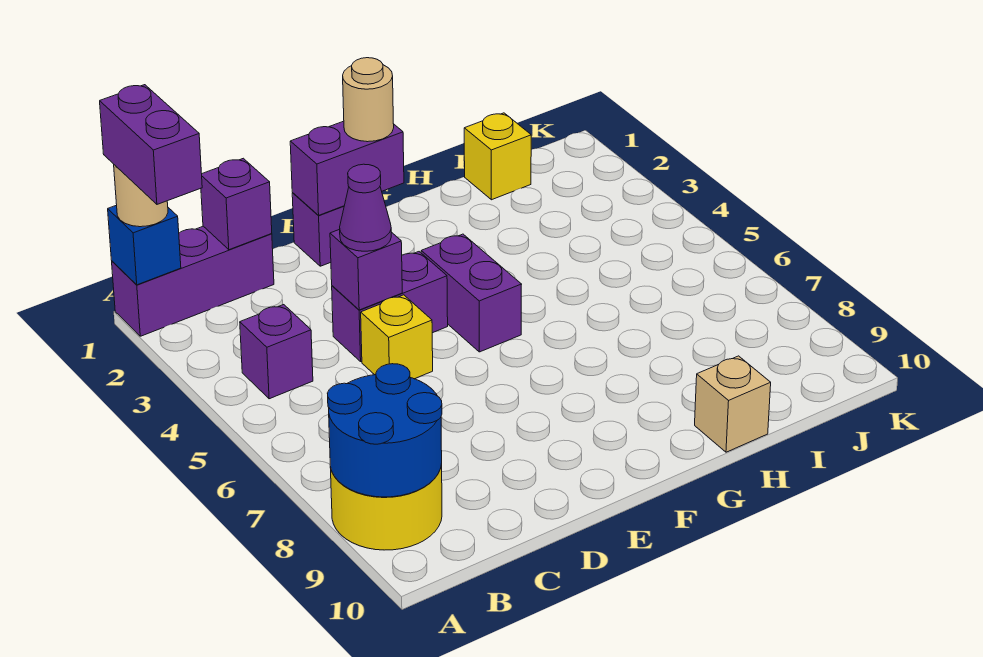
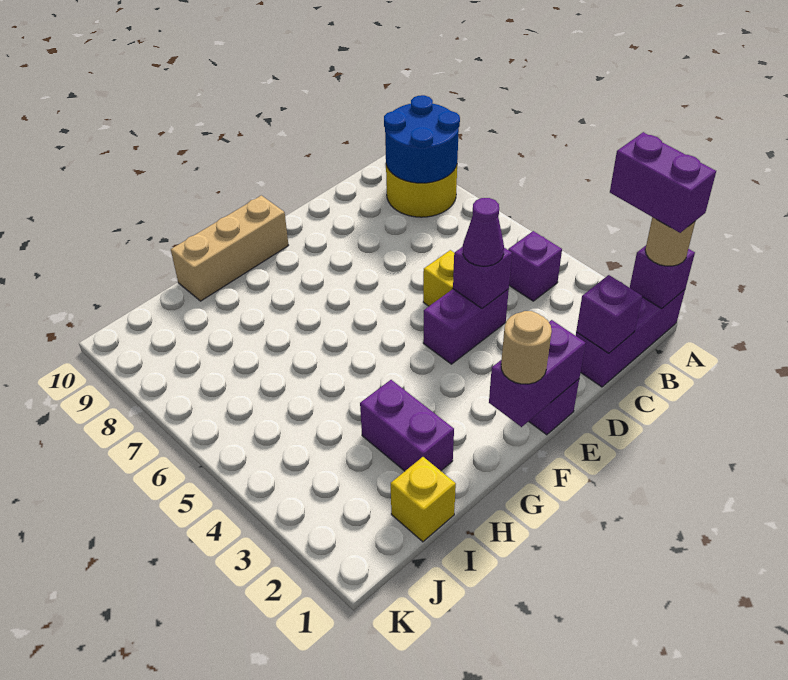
blue 1x1 brick [108,205,181,285] -> purple 1x1 brick [630,246,695,309]
purple 1x2 brick [421,234,522,352] -> purple 1x2 brick moved to [360,380,454,471]
tan 1x1 brick [695,356,771,452] -> tan 1x3 brick [171,195,289,301]

